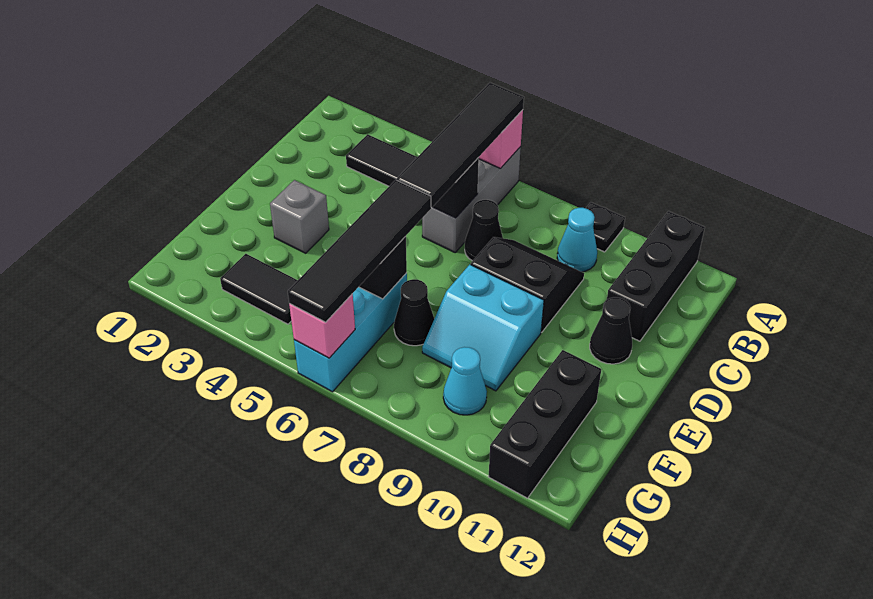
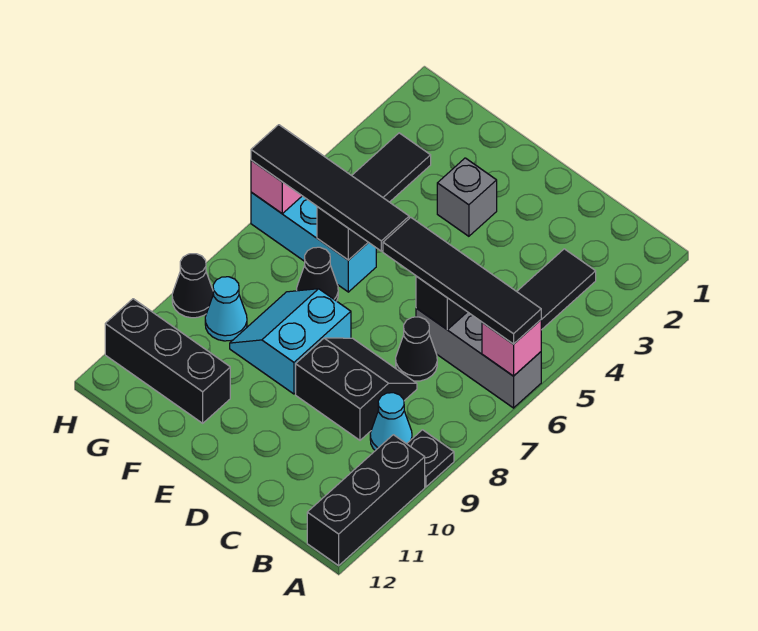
black 1x3 brick [607,211,705,341] -> black 1x3 brick turned to [307,435,425,565]
black 2x2 slope [471,237,584,332] -> black 2x2 slope turned to [296,338,417,440]
black 1x1 cone [590,297,632,364] -> black 1x1 cone moved to [172,254,213,318]

